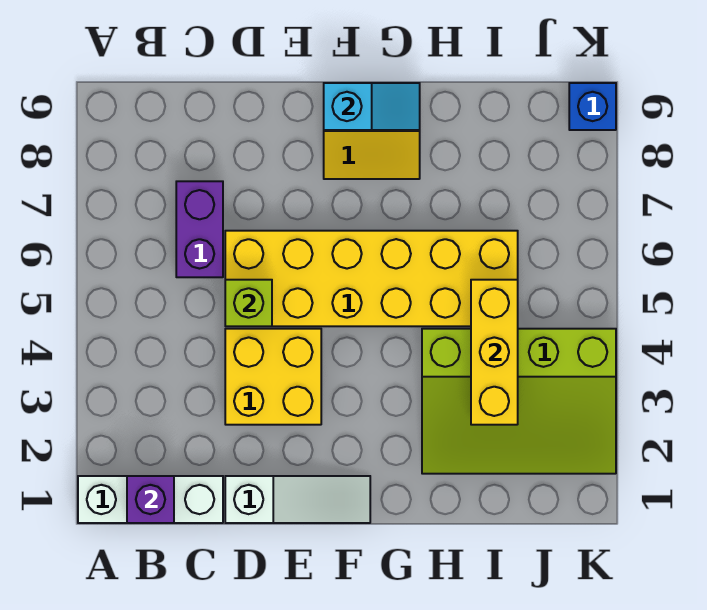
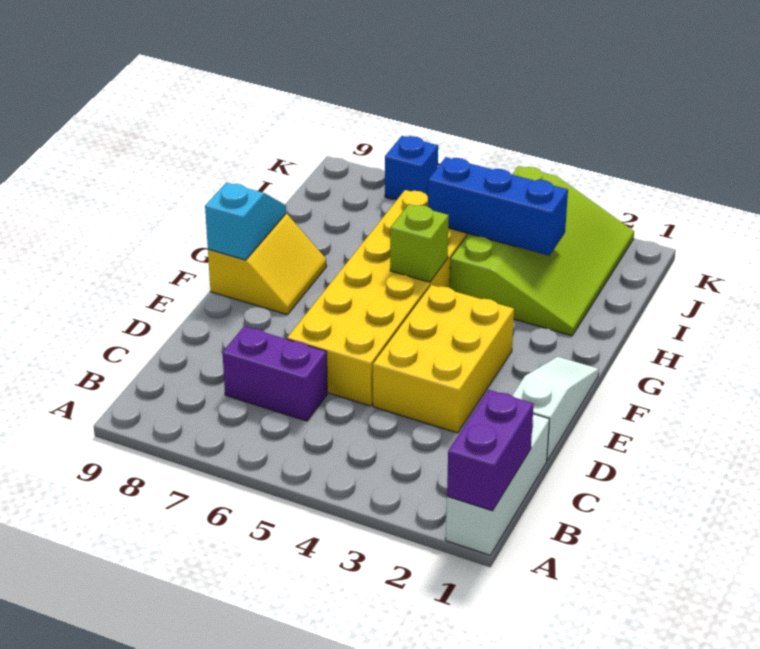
purple 1x1 brick [127,476,174,523] -> purple 1x2 brick [447,390,534,511]
yellow 2x2 brick [225,329,321,425] -> yellow 2x3 brick [373,285,514,433]
lime 1x1 brick [225,280,272,326] -> lime 1x1 brick moved to [390,204,449,282]
yellow 1x3 brick [471,280,518,425] -> blue 1x3 brick [428,157,568,256]
blue 1x1 brick [569,83,616,130] -> blue 1x1 brick moved to [385,136,438,200]

